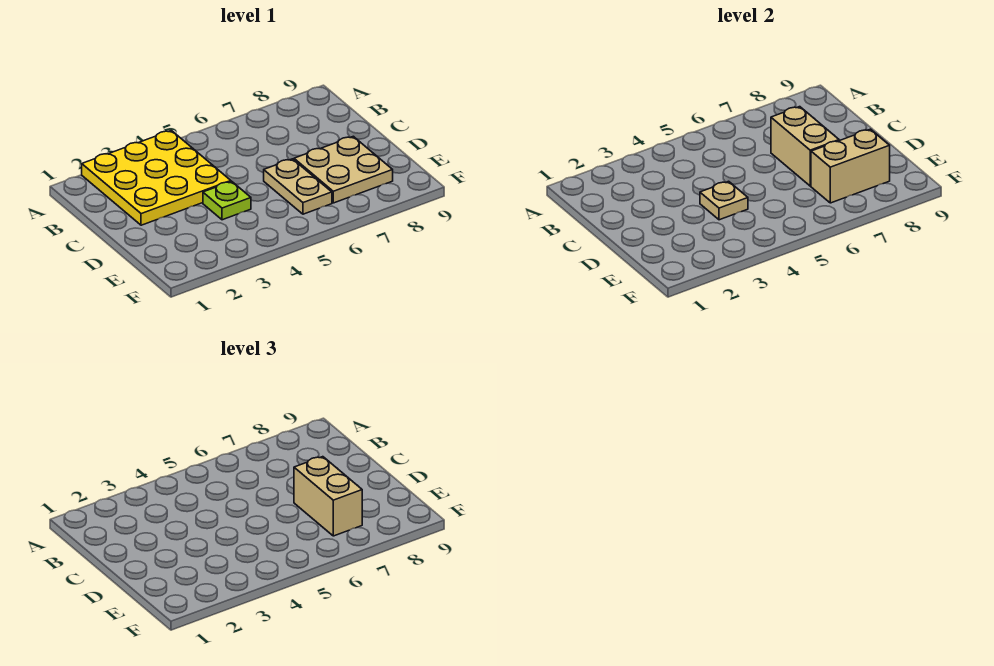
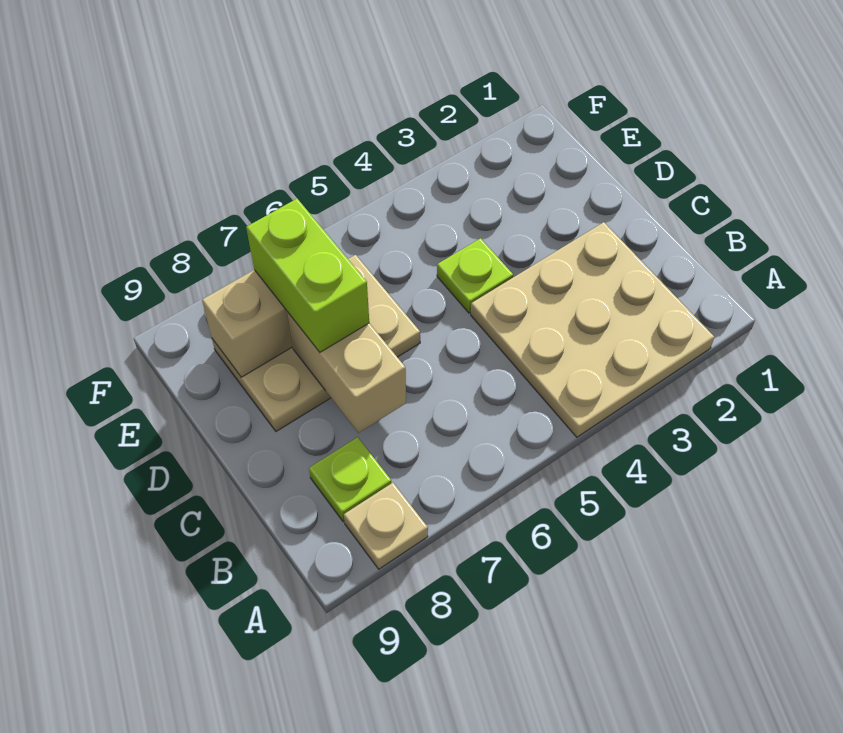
yellow 3x3 plate [82,130,231,225] -> tan 3x3 plate [471,222,714,437]
none -> lime 1x1 plate [309,437,391,522]
tan 1x1 plate [700,181,748,220] -> tan 1x1 plate moved to [344,483,428,569]
tan 1x2 brick [294,457,362,536] -> lime 1x2 brick [246,199,369,352]

